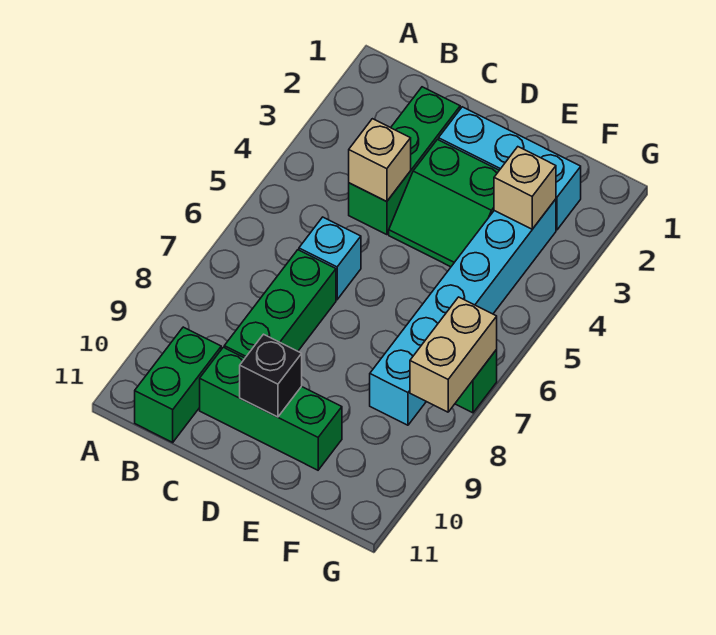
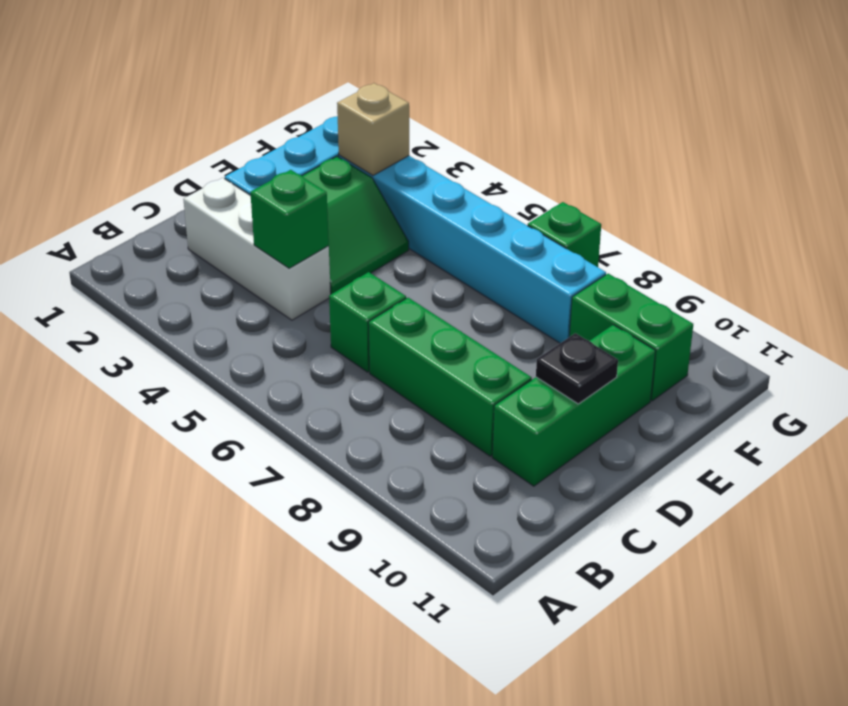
green 1x2 brick [135,327,221,442] -> green 1x2 brick moved to [569,274,693,401]
green 1x3 brick [349,87,460,235] -> white 1x3 brick [183,178,331,320]
tan 1x1 brick [349,119,411,202] -> green 1x1 brick [250,170,329,268]
cyan 1x1 brick [299,217,361,300] -> green 1x1 brick [329,272,406,372]
black 1x1 brick [240,334,302,417] -> black 1x1 plate [536,333,618,404]
tan 1x2 brick [410,297,497,412] -> none

